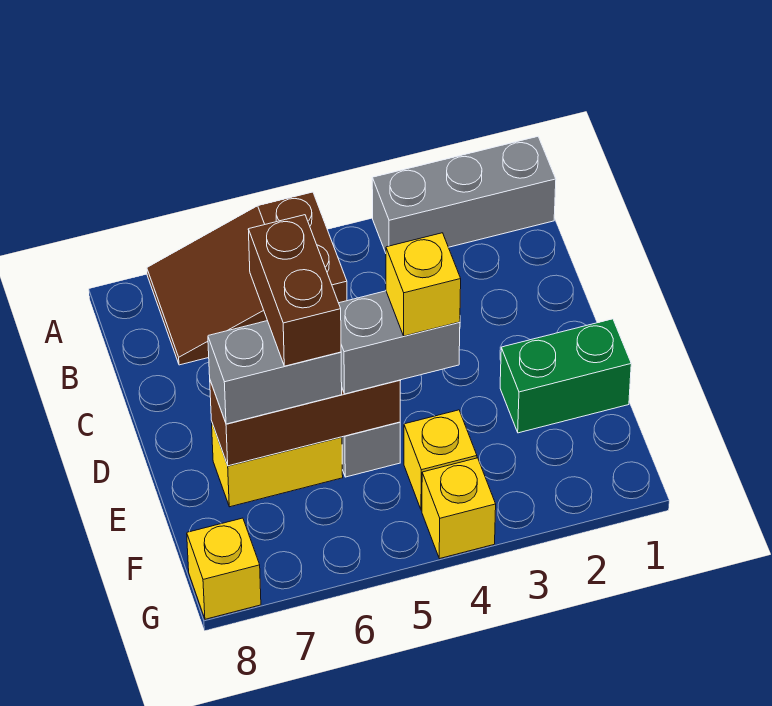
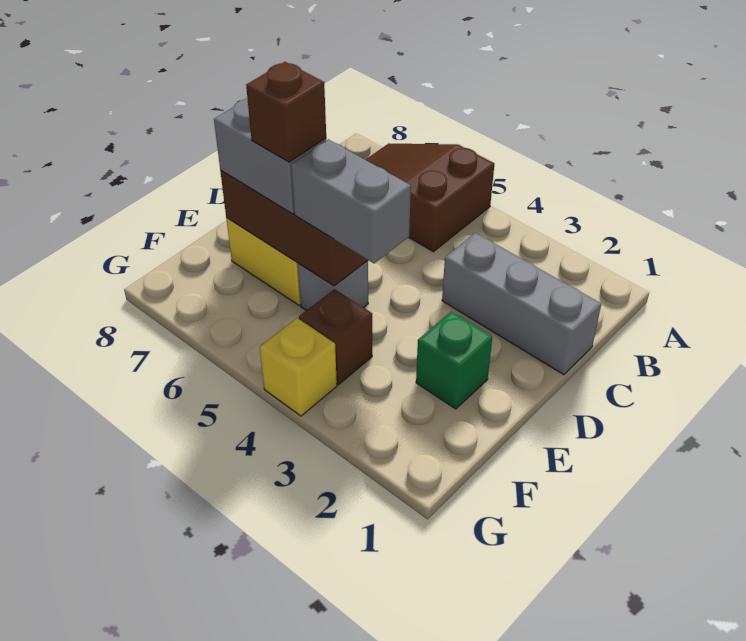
grey 1x3 brick [372,137,556,253] -> grey 1x3 brick moved to [442,233,601,375]
brown 1x2 brick [248,215,341,366] -> brown 1x1 brick [246,62,326,162]
green 1x2 brick [500,319,631,433] -> green 1x1 brick [416,311,492,409]
yellow 1x1 brick [386,233,461,336] -> none
yellow 1x1 brick [404,410,477,510] -> brown 1x1 brick [299,289,372,385]
yellow 1x1 brick [187,518,261,619] -> none

